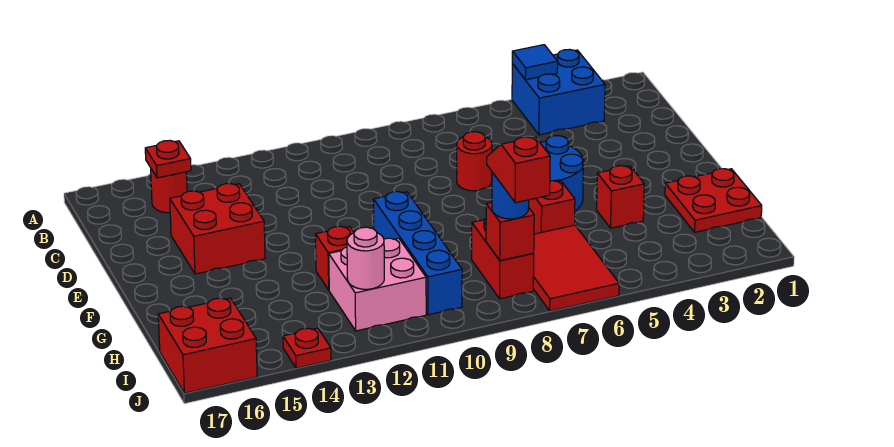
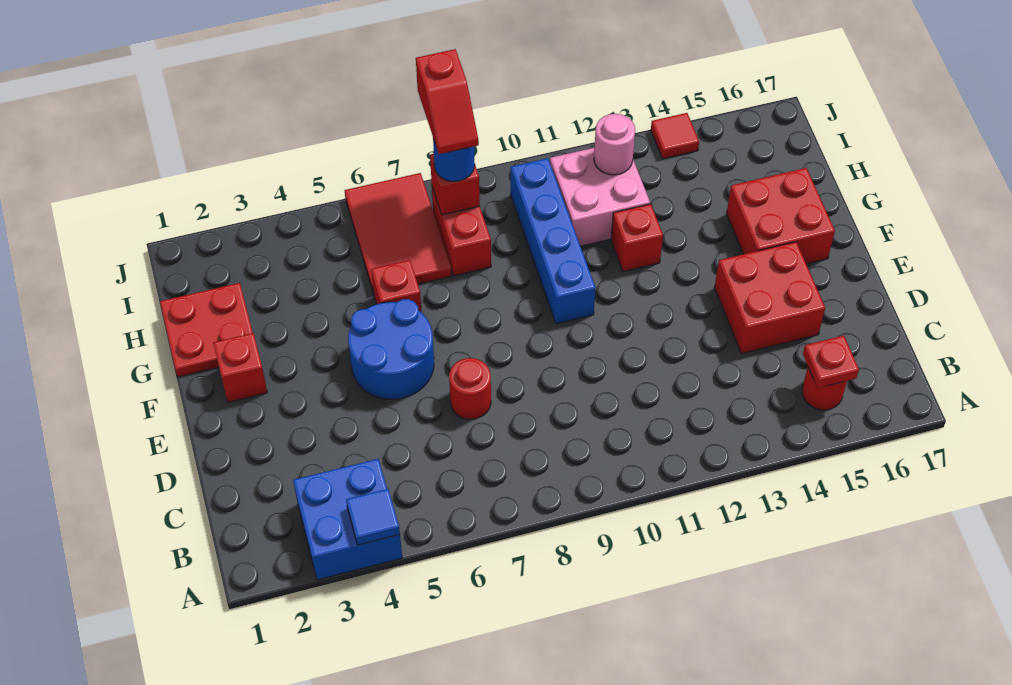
red 1x1 brick [597,166,644,228] -> red 1x1 brick moved to [213,333,267,402]
red 2x2 brick [158,298,257,393] -> red 2x2 brick moved to [726,168,835,264]
red 1x1 plate [283,328,331,368] -> red 1x1 tile [651,113,699,159]

